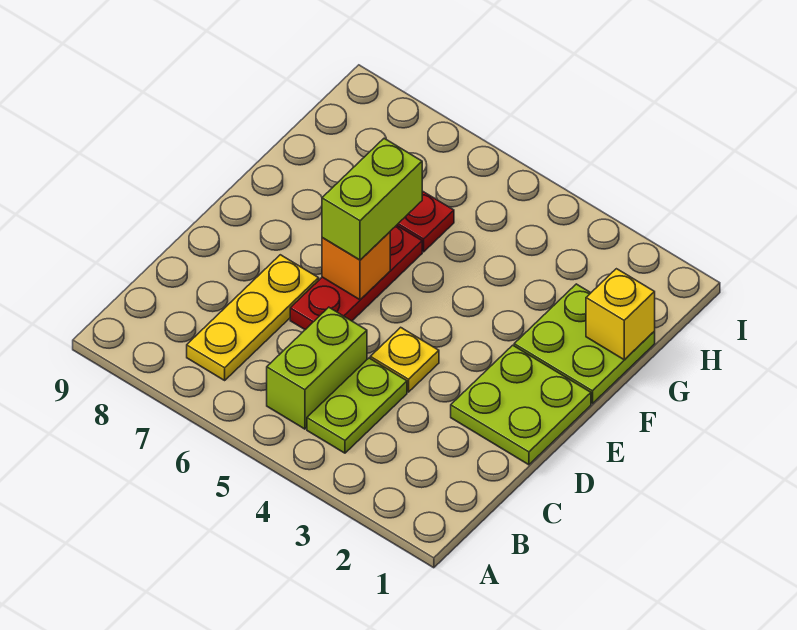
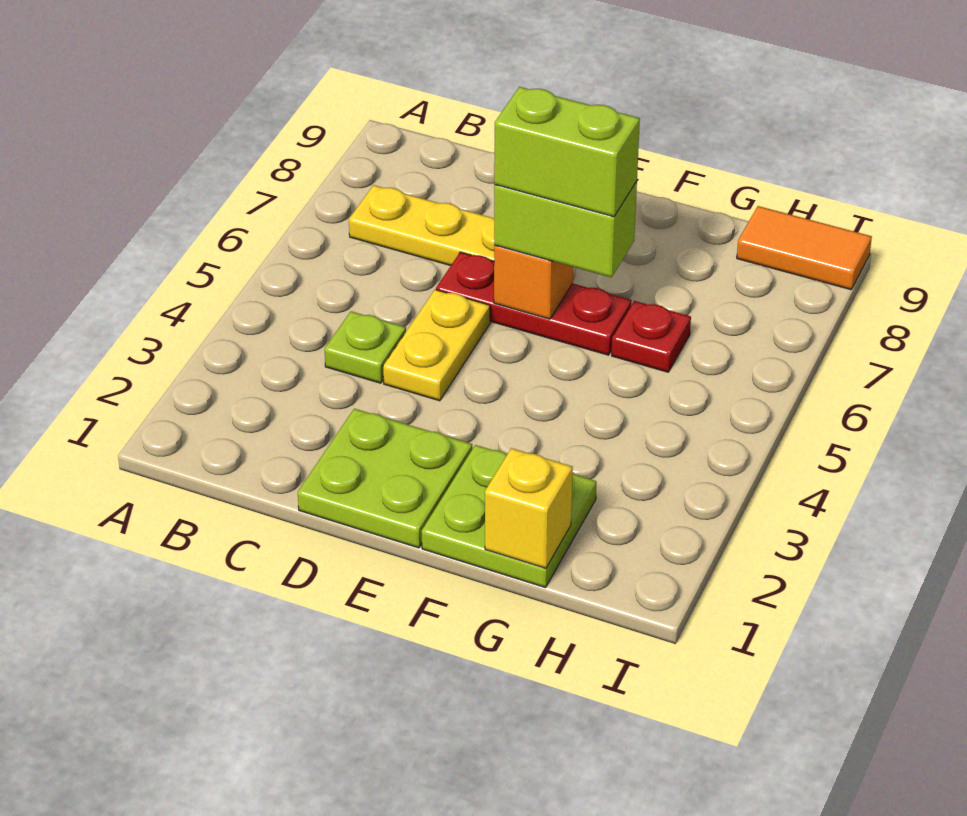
lime 1x2 plate [307,358,407,453] -> lime 1x1 plate [325,311,406,383]
lime 1x2 brick [267,307,367,429] -> lime 1x2 brick moved to [494,87,640,217]
yellow 1x1 plate [370,327,439,392] -> yellow 1x2 plate [383,290,490,401]
none -> orange 1x2 tile [737,206,872,290]

